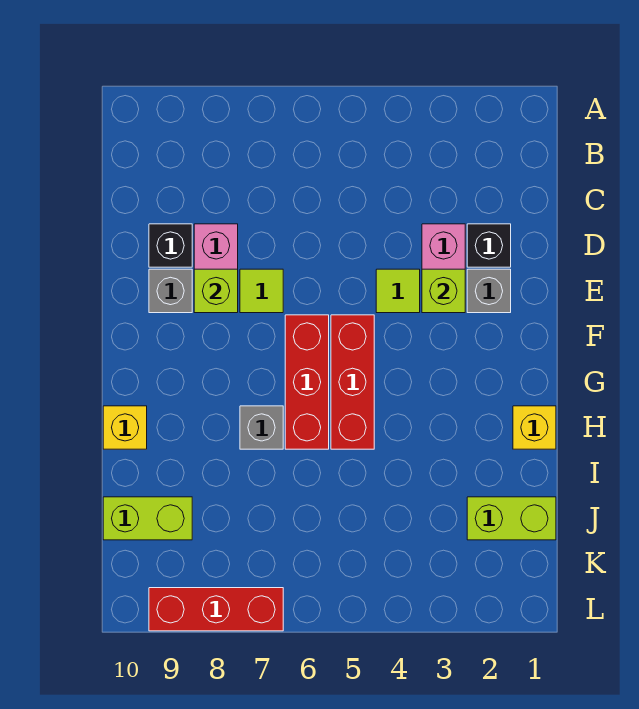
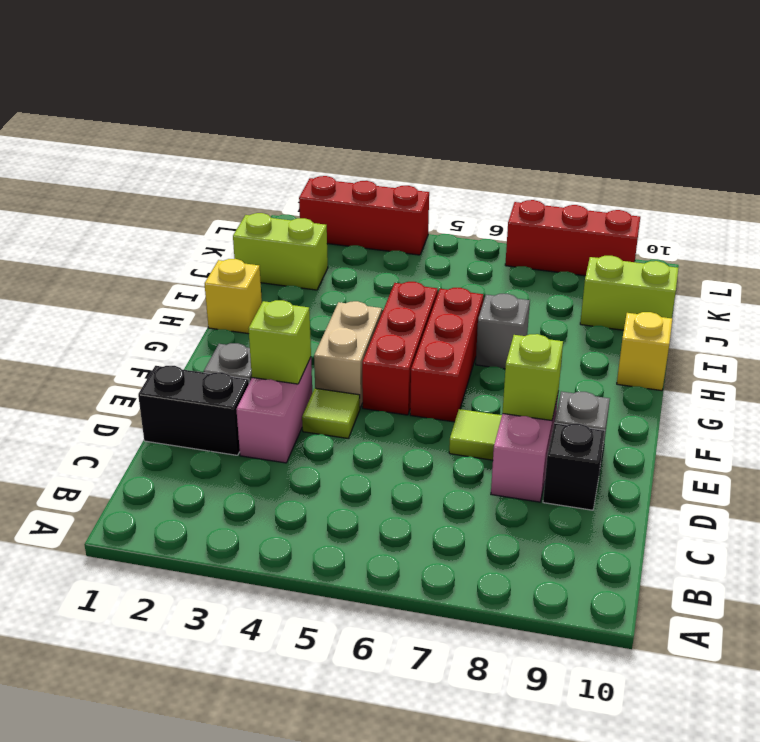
black 1x1 brick [467,224,511,267] -> black 1x2 brick [138,366,249,455]
none -> tan 1x2 brick [314,301,382,408]
none -> red 1x3 brick [299,176,429,255]

